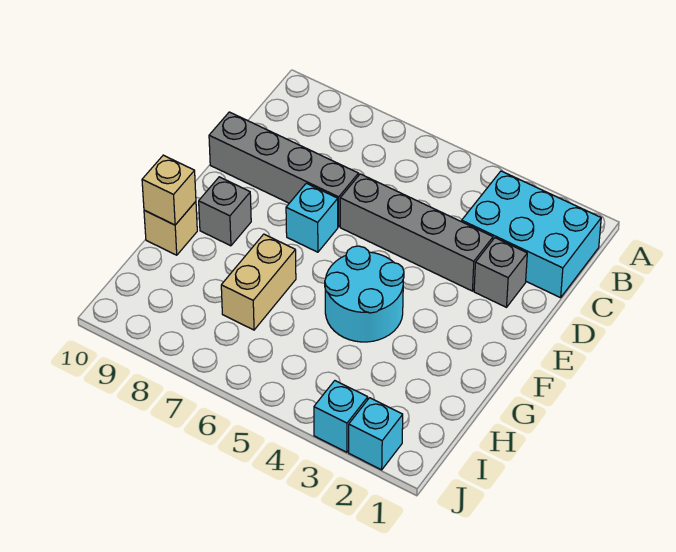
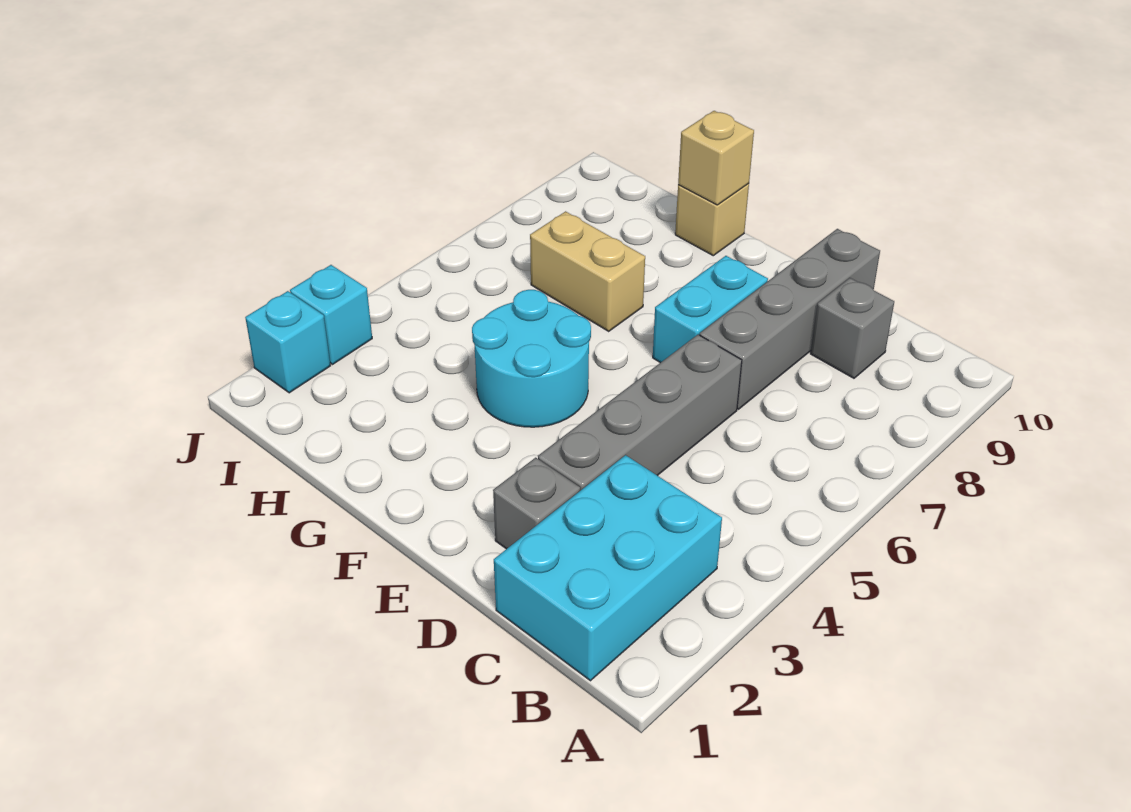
cyan 1x1 brick [286,183,338,252] -> cyan 1x2 brick [653,256,768,363]
grey 1x1 brick [199,177,251,246] -> grey 1x1 brick moved to [811,278,894,378]

